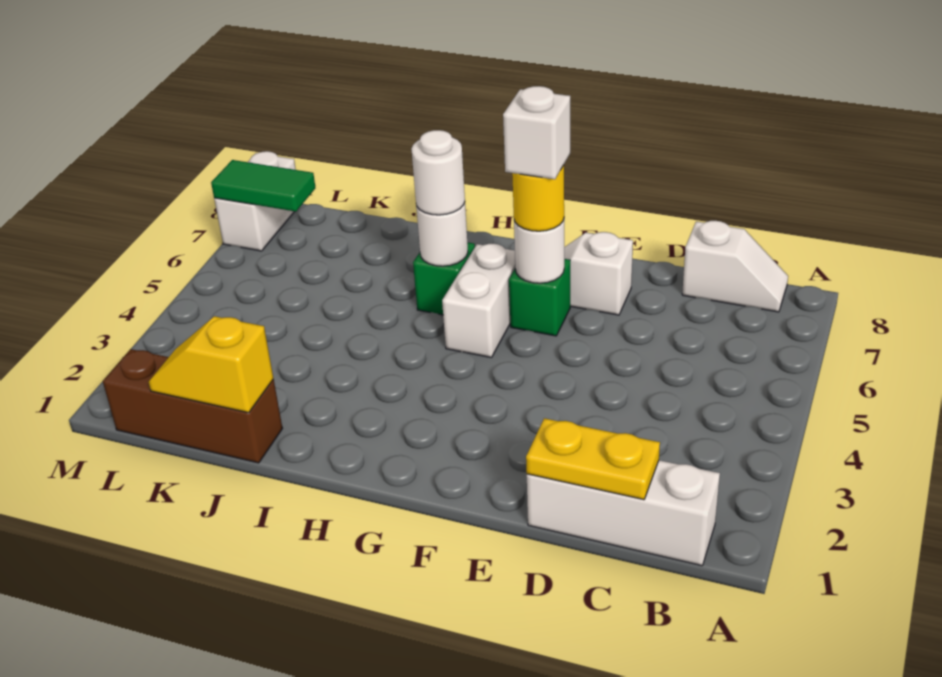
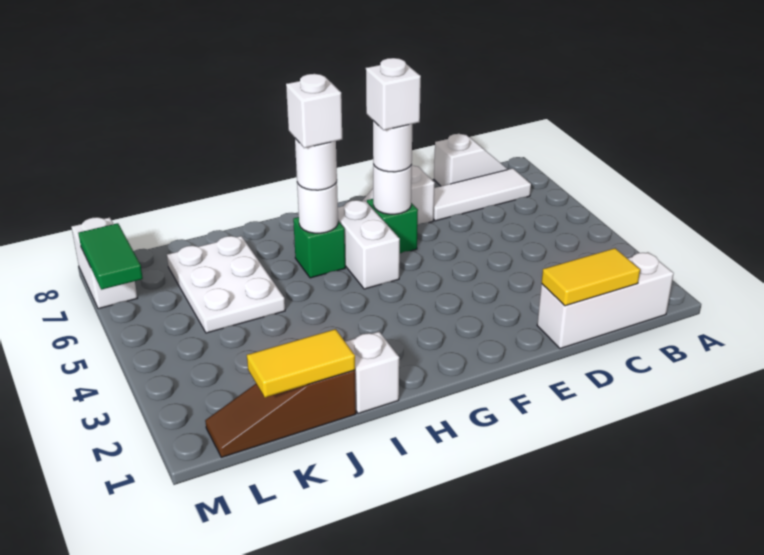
none -> white 1x3 tile [433,168,531,221]
yellow 1x2 plate [526,418,660,500] -> yellow 1x2 tile [542,248,640,306]
yellow 1x1 round brick [512,165,564,231] -> white 1x1 round brick [373,121,412,172]
none -> white 1x1 brick [286,74,342,148]
none -> white 1x1 brick [345,332,399,414]
brown 1x3 brick [103,349,282,463] -> brown 1x3 slope [205,370,356,457]
yellow 1x2 slope [149,316,273,413] -> yellow 1x2 tile [247,329,355,397]
none -> white 2x3 plate [167,236,285,333]
green 1x2 tile [211,160,315,212] -> green 1x2 tile turned to [78,223,143,290]

